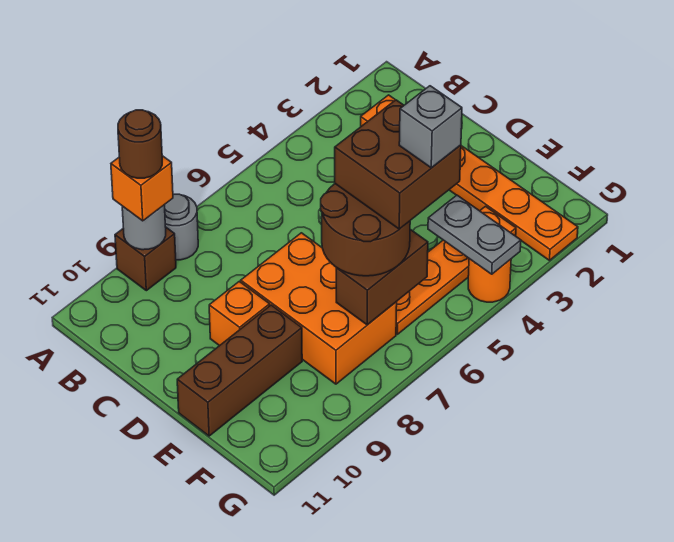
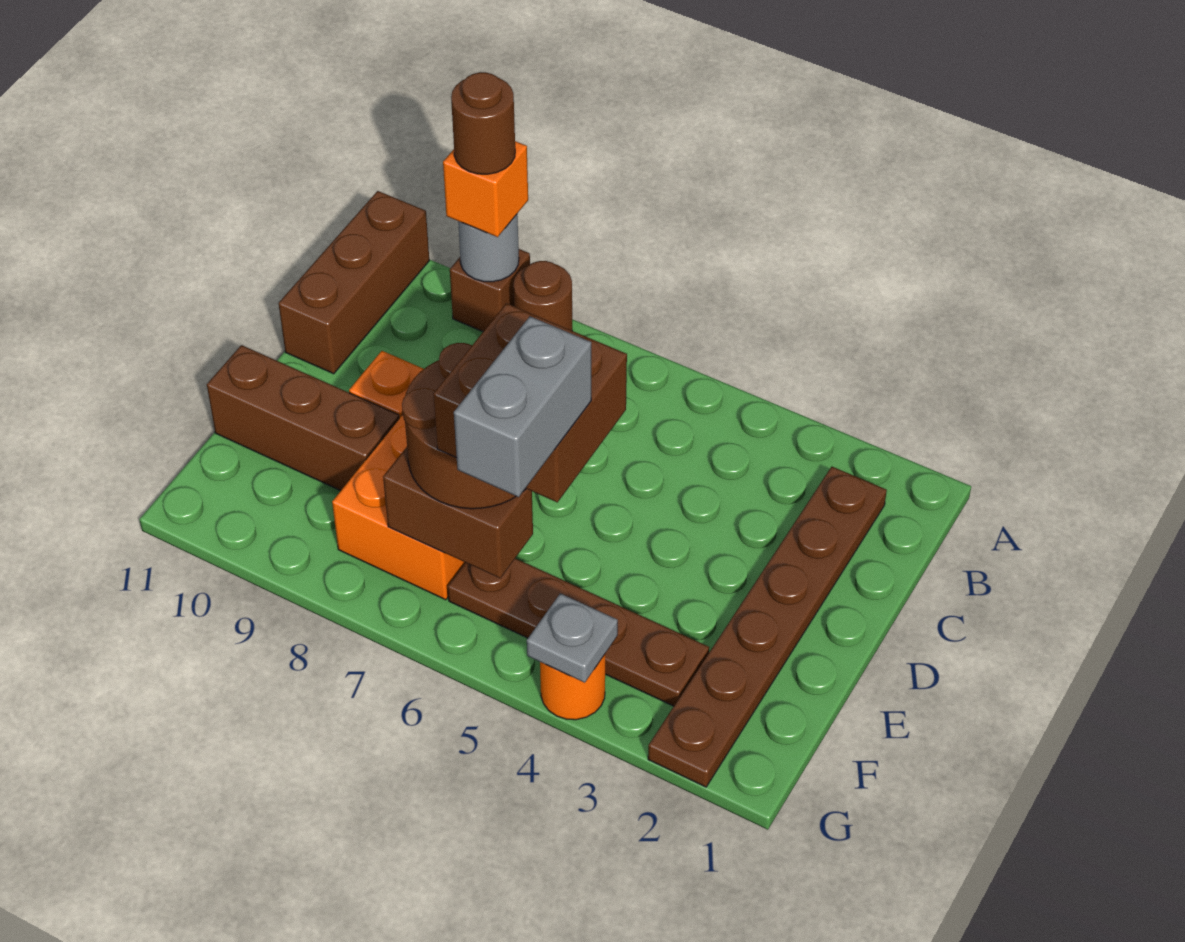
grey 1x1 round brick [165,194,198,260] -> brown 1x1 round brick [513,261,572,331]
none -> brown 1x3 brick [279,191,429,374]
orange 1x6 plate [361,95,578,260] -> brown 1x6 plate [648,467,887,787]
orange 1x4 plate [396,206,516,334] -> brown 1x4 plate [448,558,709,706]
grey 1x2 plate [428,195,521,274] -> grey 1x1 plate [527,593,618,683]
grey 1x1 brick [399,86,462,168] -> grey 1x2 brick [454,316,591,497]

